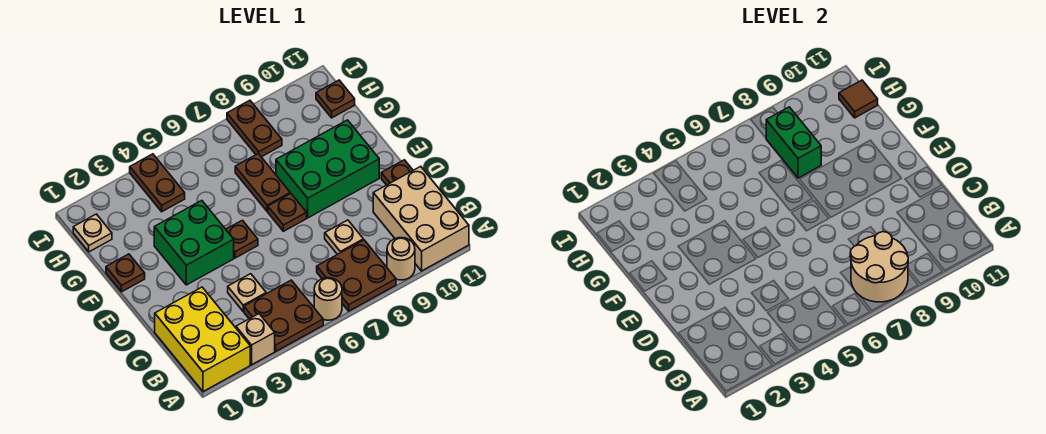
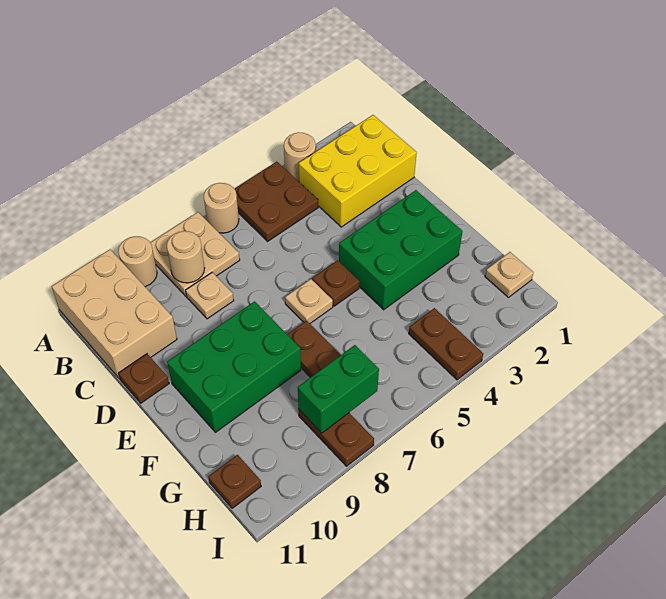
yellow 2x3 brick [155,287,250,392] -> yellow 2x3 brick turned to [299,115,417,227]
tan 1x1 brick [236,314,275,365] -> tan 1x1 round brick [284,132,316,181]
brown 2x2 plate [317,240,396,311] -> tan 2x2 plate [150,212,240,296]
tan 2x2 round brick [850,232,908,302] -> tan 1x1 round brick [167,231,205,283]
tan 1x1 plate [228,274,266,311] -> tan 1x1 plate moved to [285,279,333,323]
green 2x2 brick [154,200,234,285] -> green 2x3 brick [339,190,462,310]
brown 1x1 plate [268,194,307,231] -> none
brown 1x1 plate [106,254,145,292] -> none
green 1x2 brick [766,107,821,178] -> green 1x2 brick turned to [298,345,379,433]
brown 1x1 tile [839,80,878,118] -> none

